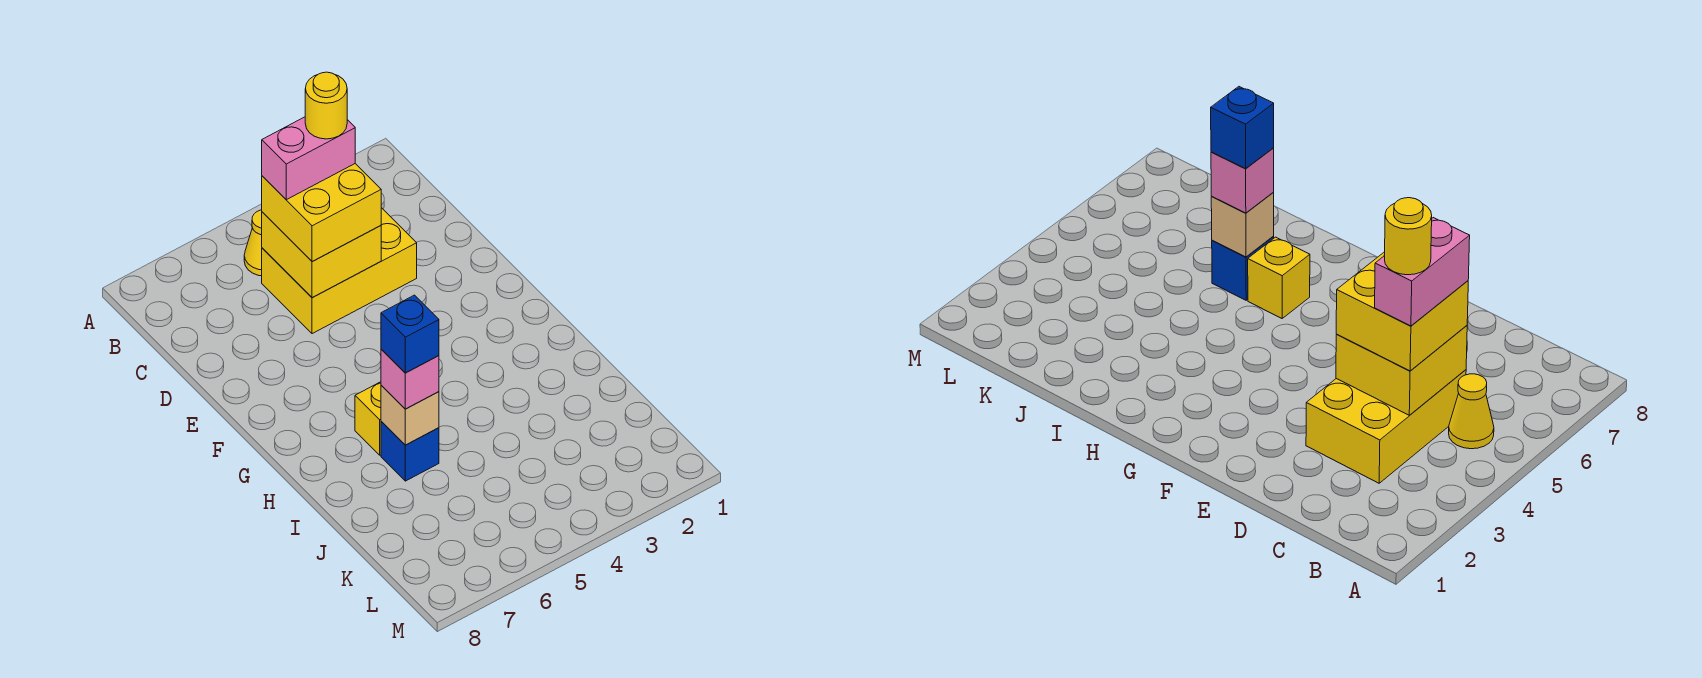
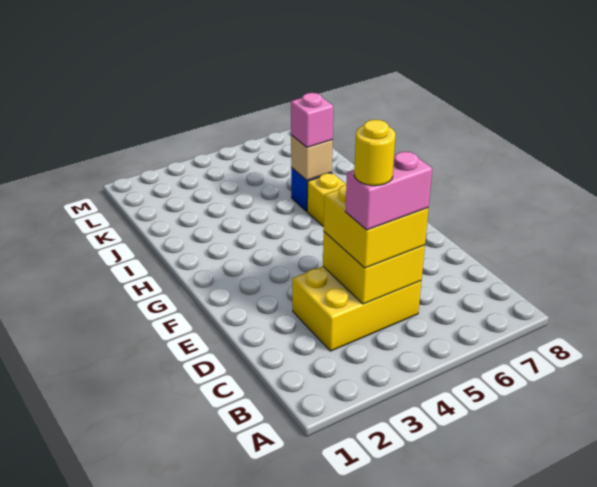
yellow 1x1 cone [244,210,262,276] -> none
blue 1x1 brick [381,295,439,373] -> none

